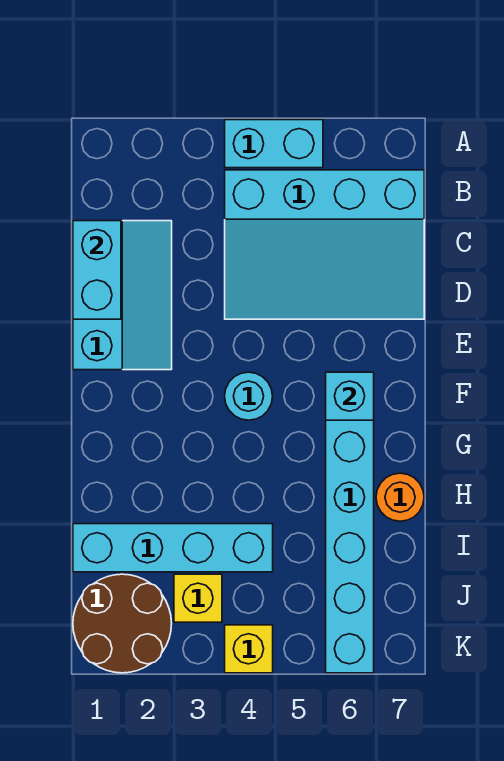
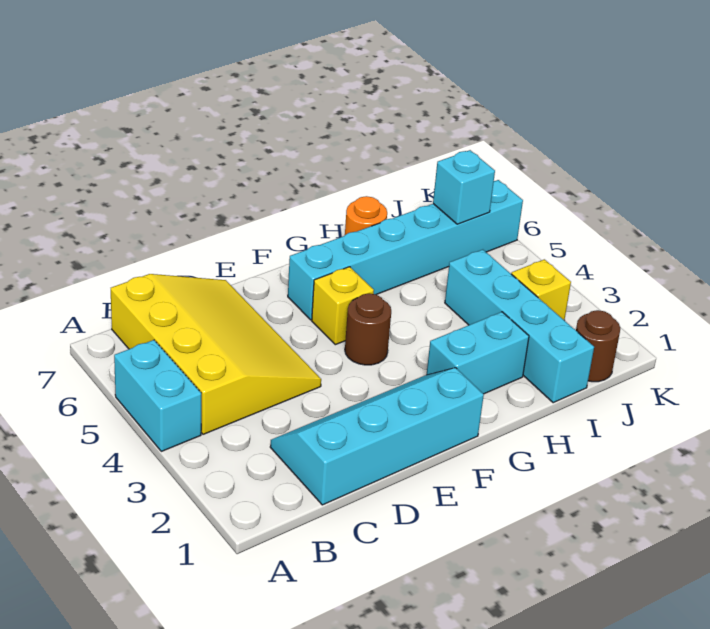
cyan 3x4 slope [225,170,424,319] -> yellow 3x4 slope [111,274,321,434]
cyan 2x3 slope [73,221,172,370] -> cyan 2x4 slope [270,368,484,505]
cyan 1x2 brick [73,221,121,319] -> cyan 1x2 brick moved to [427,312,529,394]
cyan 1x1 round brick [225,372,273,420] -> brown 1x1 round brick [345,293,391,365]
cyan 1x1 brick [326,372,374,420] -> cyan 1x1 brick moved to [433,150,495,224]
brown 2x2 round brick [73,574,172,673] -> brown 1x1 round brick [576,310,620,382]
yellow 1x1 brick [225,625,273,673] -> yellow 1x1 brick moved to [312,267,374,345]

